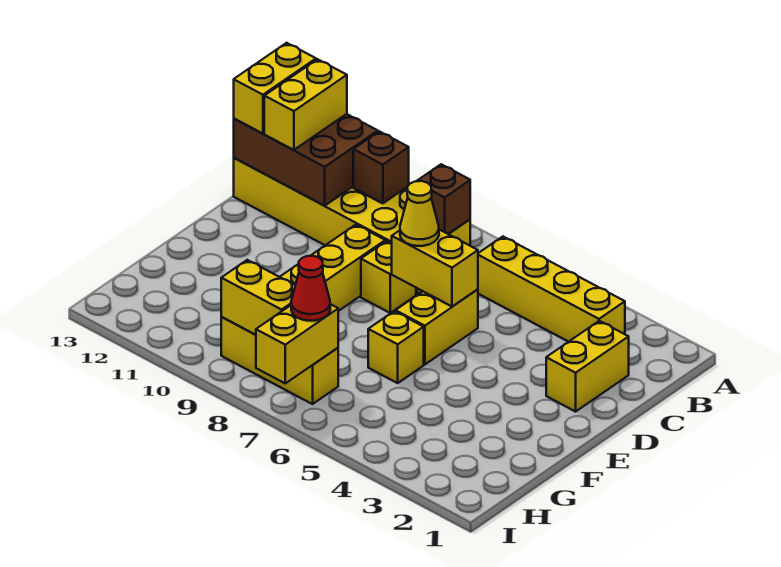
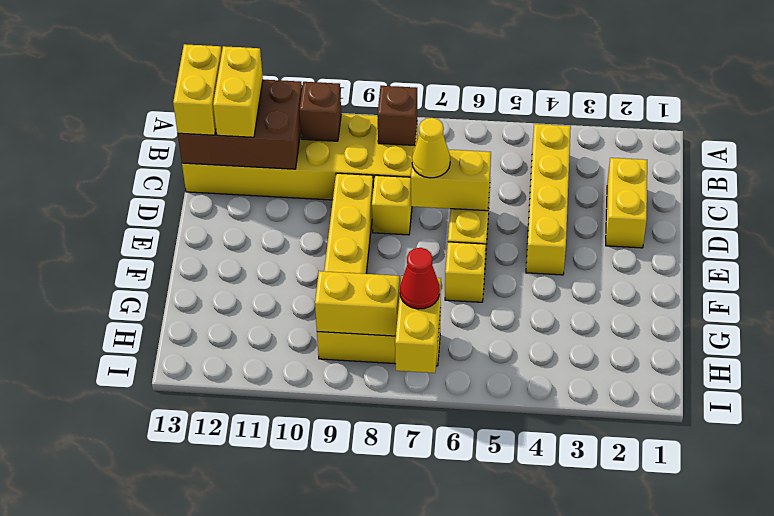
yellow 1x4 brick [478,237,625,342] -> yellow 1x4 brick turned to [526,124,571,275]

